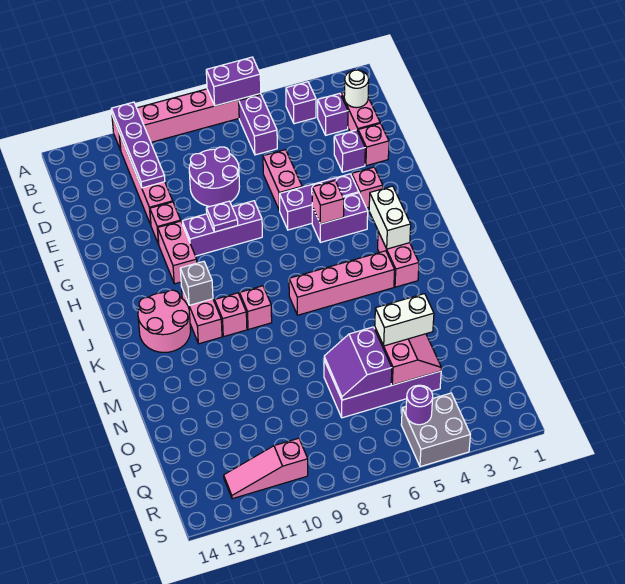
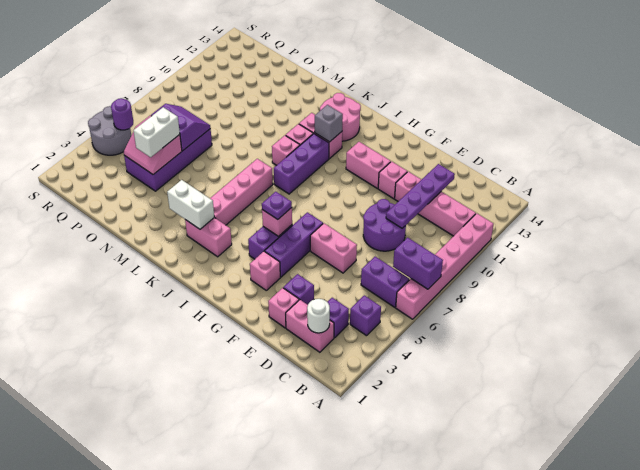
purple 1x2 brick [206,57,261,106] -> purple 1x2 brick turned to [393,238,443,289]
purple 1x4 plate [111,102,165,188] -> purple 1x4 plate turned to [386,164,455,228]
purple 1x3 brick [182,201,262,256] -> purple 1x3 brick moved to [274,134,329,194]
purple 1x1 plate [206,201,238,232] -> purple 1x1 plate moved to [262,192,292,220]
white 1x2 brick [369,186,411,249] -> white 1x2 brick moved to [167,180,214,229]
grey 2x2 brick [401,393,470,467] -> grey 2x2 round brick [88,106,131,155]
pink 1x3 slope [224,438,308,499] -> none

